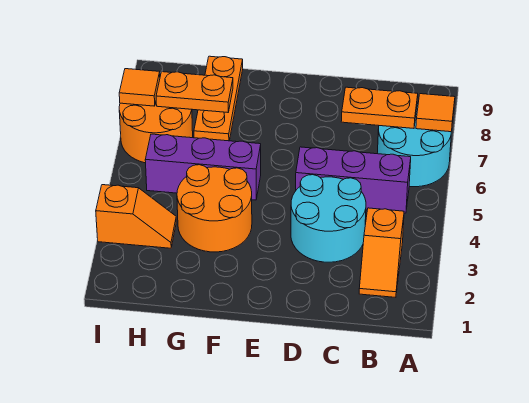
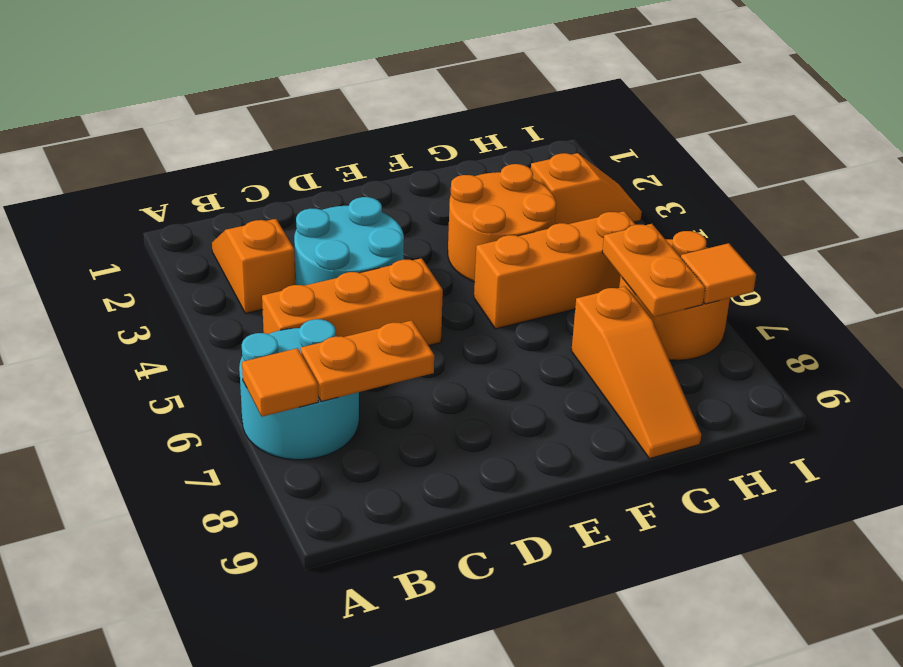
purple 1x3 brick [296,147,411,213] -> orange 1x3 brick [262,258,443,346]
purple 1x3 brick [145,134,261,200] -> orange 1x3 brick [474,211,636,329]
orange 1x3 plate [194,56,243,141] -> orange 1x3 slope [571,286,701,459]
orange 1x2 plate [156,72,233,112] -> orange 1x2 plate turned to [602,224,705,317]
orange 1x2 slope [96,185,176,248] -> orange 1x2 slope turned to [531,153,642,224]

